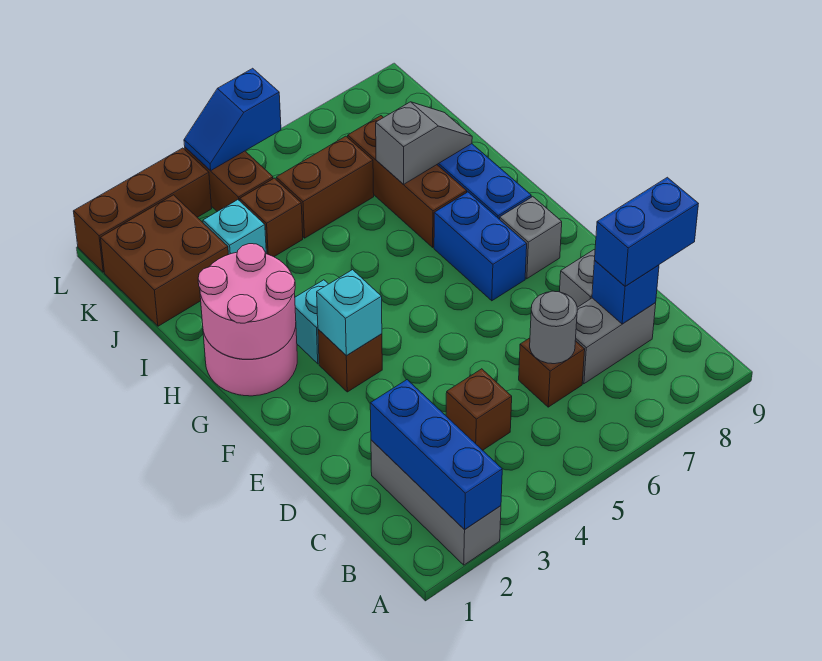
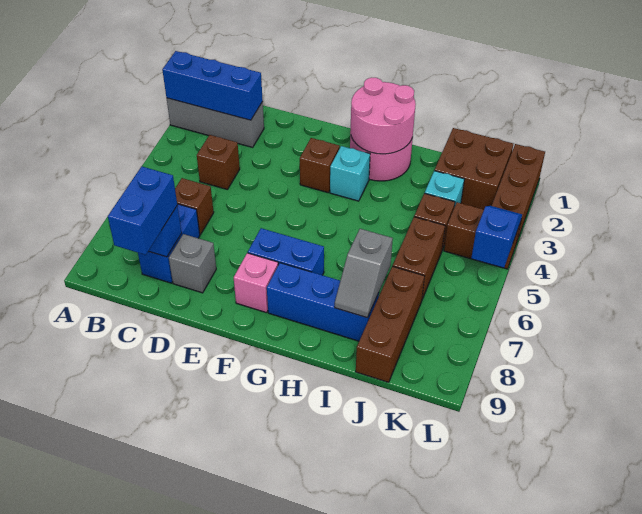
grey 1x1 round brick [530,291,577,364] -> none
grey 1x2 brick [575,298,656,384] -> blue 1x2 brick [138,204,200,283]
cyan 1x1 brick [317,270,382,355] -> none
grey 1x1 brick [500,197,562,279] -> pink 1x1 brick [234,253,278,313]
brown 1x3 brick [348,116,467,247] -> brown 1x3 brick turned to [356,266,424,382]

